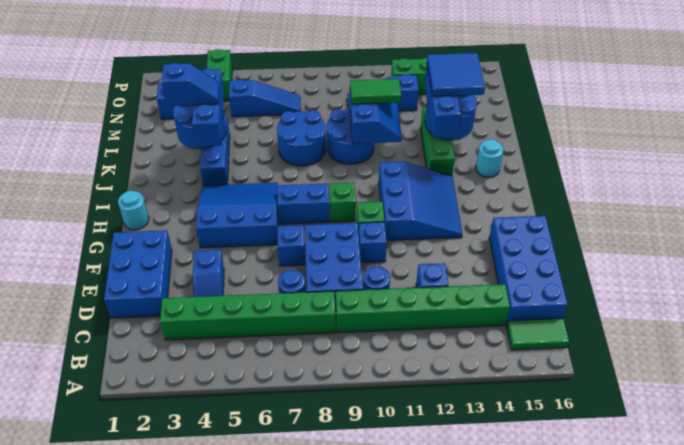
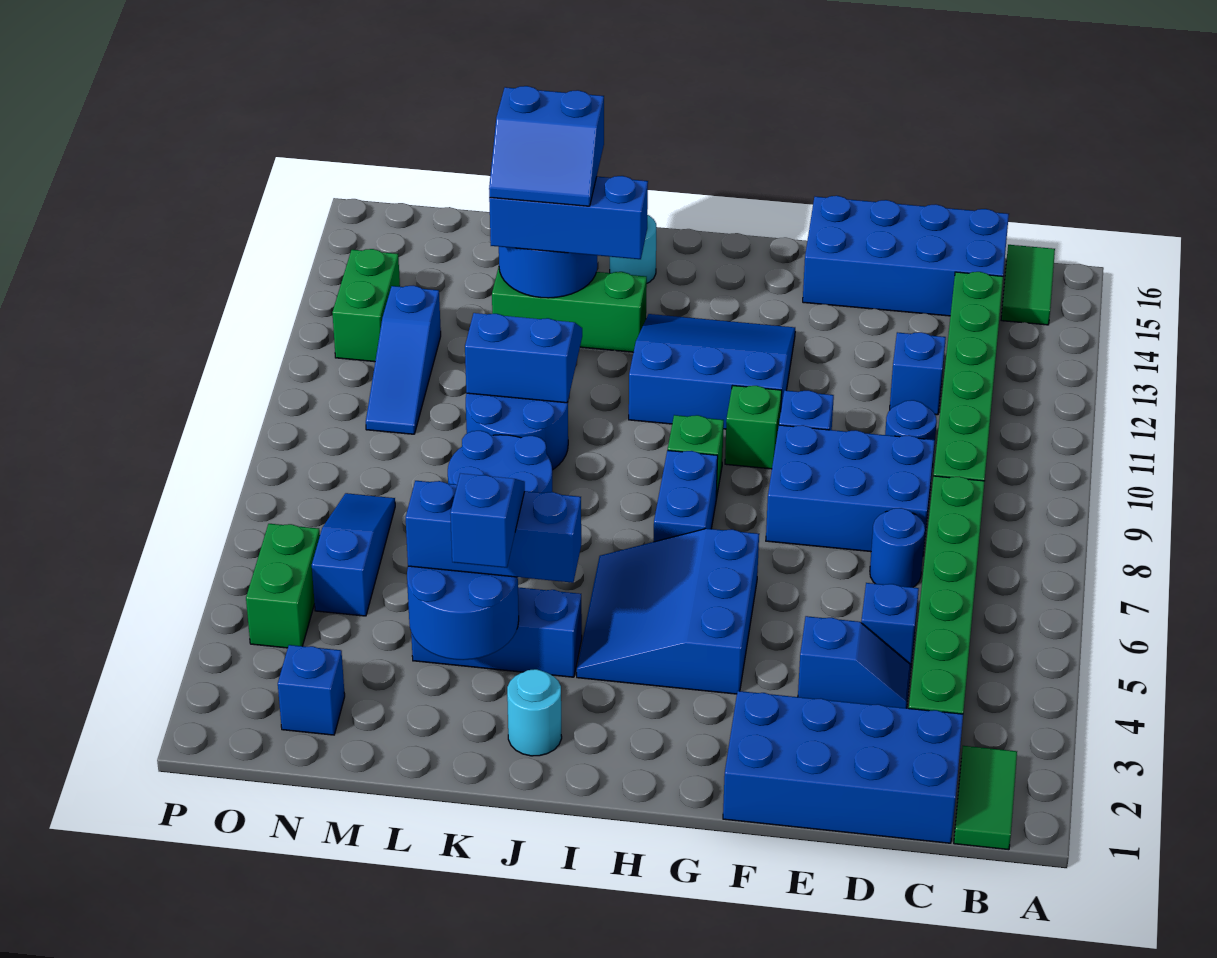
blue 2x3 brick [104,230,172,318] -> blue 2x4 brick [723,691,963,843]
blue 1x1 brick [278,225,305,266] -> blue 1x1 brick moved to [861,583,919,664]
cyan 1x1 round brick [118,191,149,230] -> cyan 1x1 round brick moved to [507,669,562,756]
blue 2x2 tile [427,53,485,96] -> blue 2x2 slope [489,86,604,206]
green 1x2 tile [350,79,401,104] -> green 1x2 tile moved to [954,746,1017,850]
green 1x2 brick [207,49,232,101] -> green 1x2 brick turned to [246,524,320,648]

